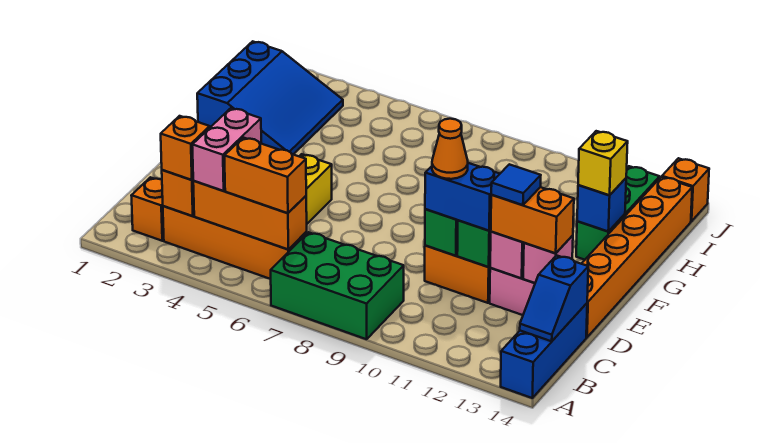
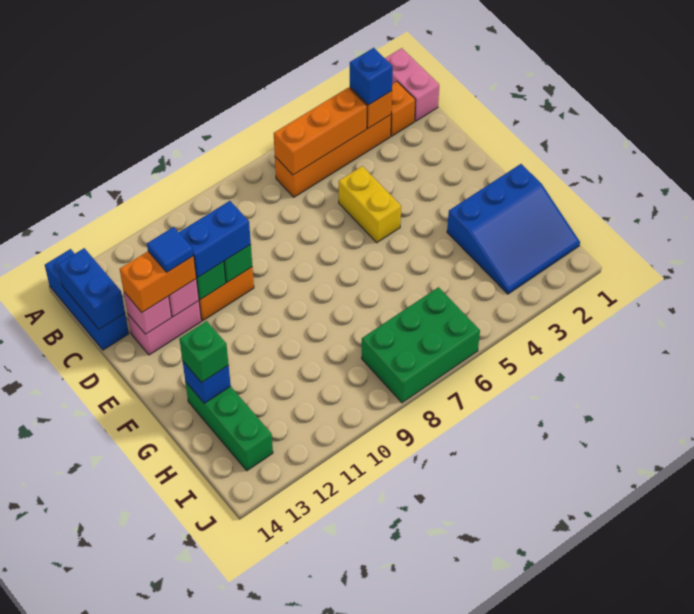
green 2x3 brick [271,232,404,339] -> green 2x3 brick moved to [362,287,480,403]
orange 1x1 brick [161,116,210,180] -> blue 1x1 brick [350,48,393,105]
pink 1x2 brick [192,108,261,191] -> pink 1x2 brick moved to [385,48,439,121]
orange 1x2 brick [224,138,306,213] -> none
blue 1x2 slope [520,255,588,341] -> blue 1x2 brick [58,248,125,329]
orange 1x1 cone [432,119,468,179] -> none
orange 1x6 brick [582,177,692,337] -> none
blue 3x3 slope [197,41,343,154] -> blue 3x3 slope turned to [447,164,580,294]
yellow 1x1 brick [578,131,628,195] -> green 1x1 brick [179,321,229,382]
orange 1x1 brick [662,158,709,221] -> none

